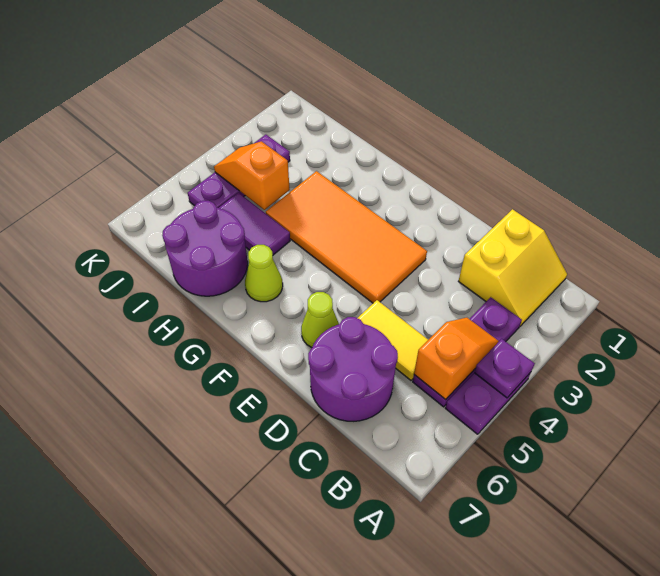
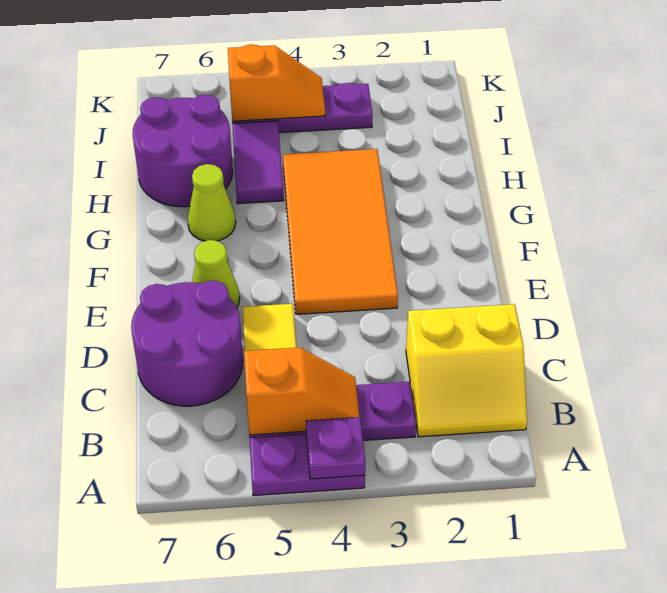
orange 1x2 slope [214,141,290,210] -> orange 1x2 slope turned to [228,44,325,121]

